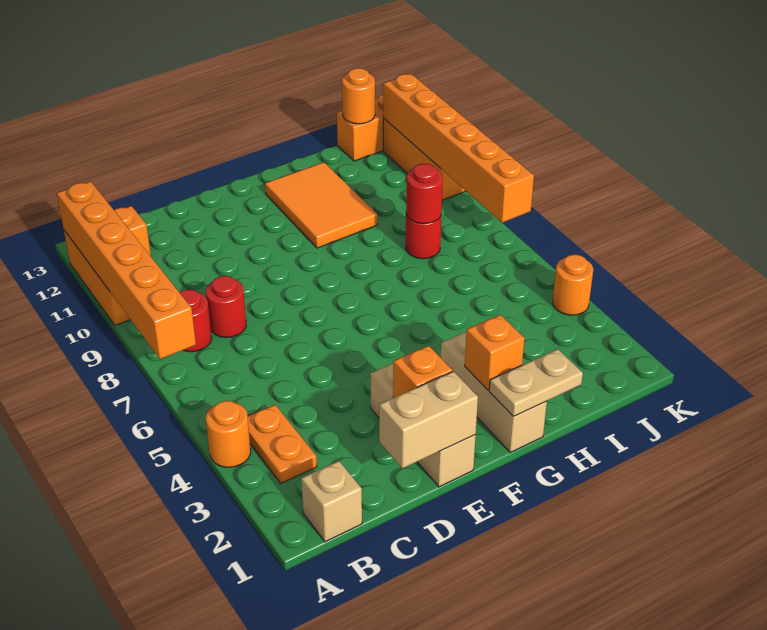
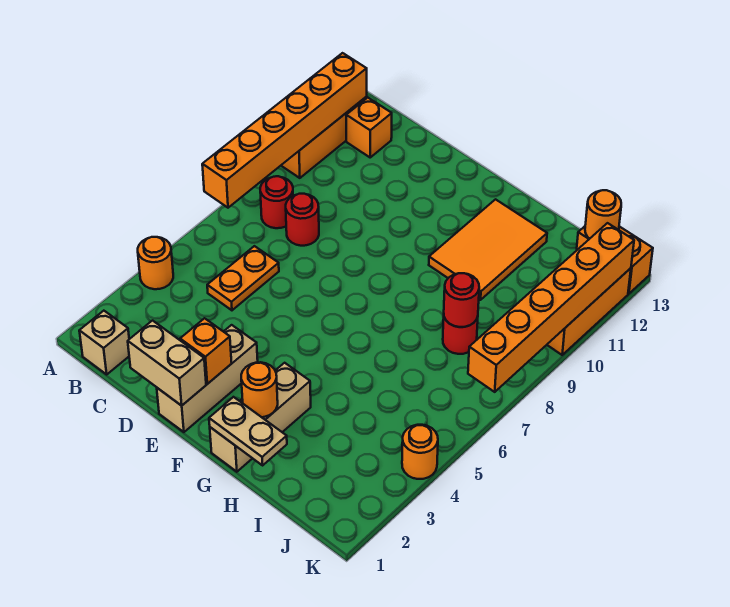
orange 1x2 plate [248,405,317,483] -> orange 1x2 plate moved to [207,246,279,310]
orange 1x1 brick [465,315,525,390] -> orange 1x1 round brick [241,362,278,417]

